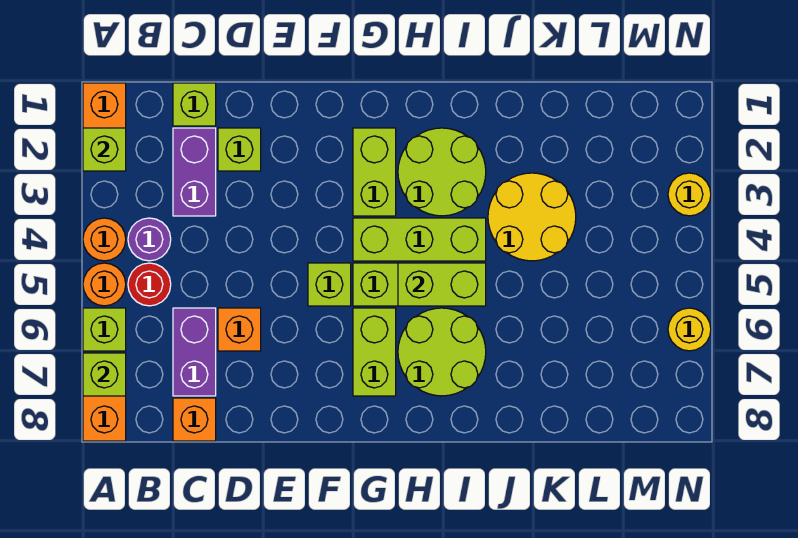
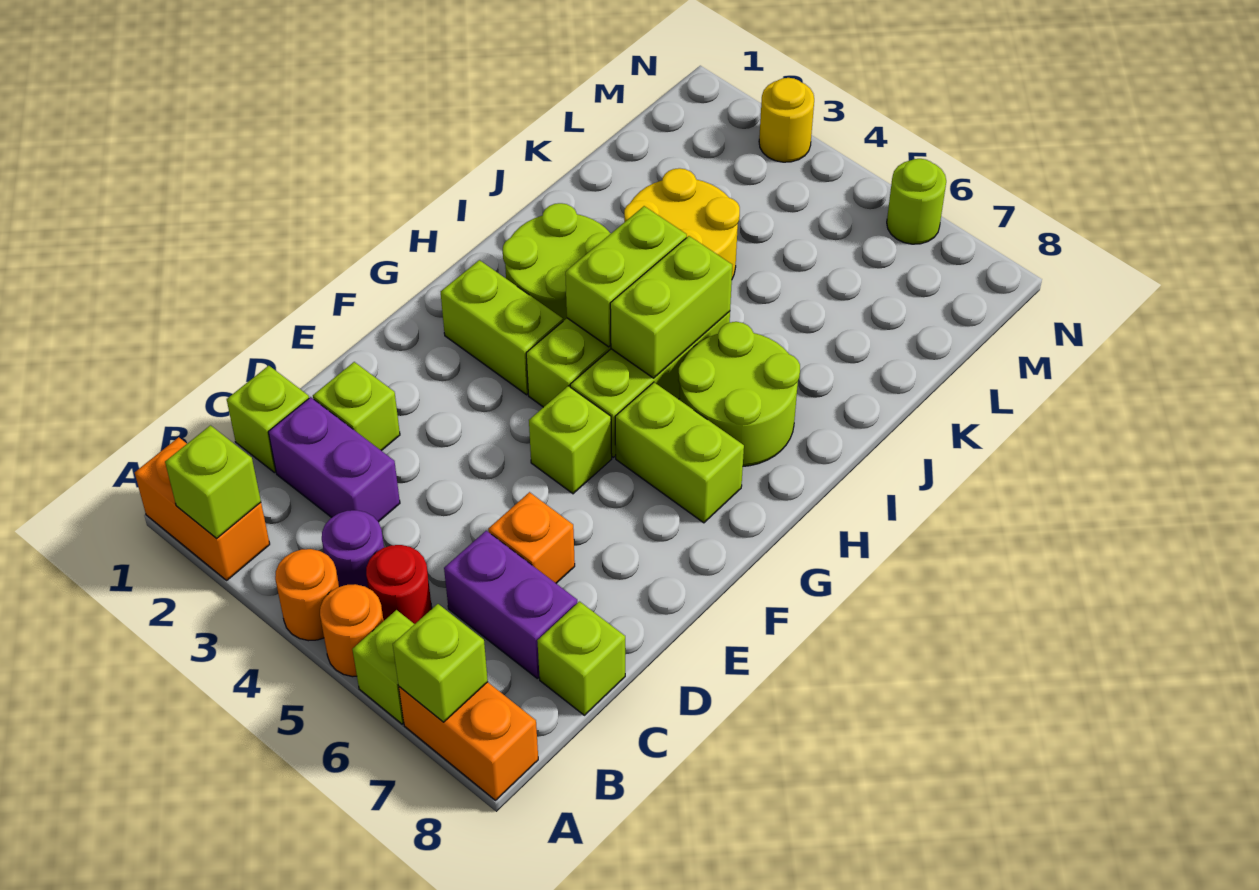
orange 1x1 brick [173,398,216,441] -> lime 1x1 brick [537,602,625,715]
none -> lime 1x2 brick [565,206,687,347]
yellow 1x1 round brick [668,308,711,351] -> lime 1x1 round brick [887,159,946,244]

